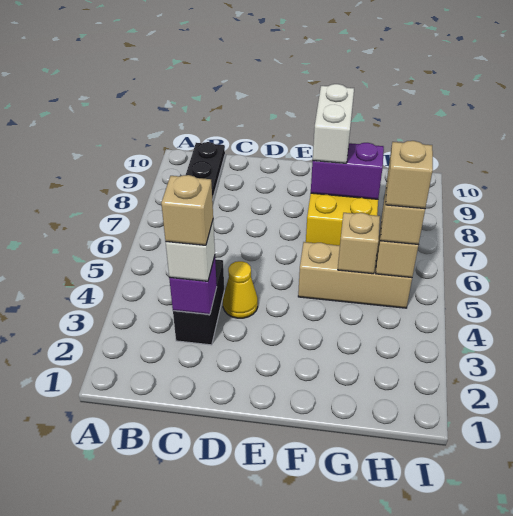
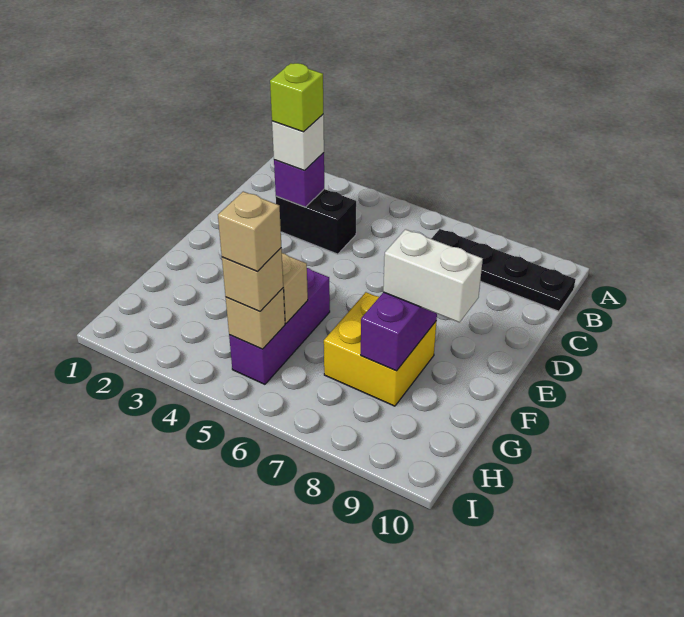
tan 1x1 brick [161,175,213,245] -> lime 1x1 brick [270,63,323,132]
yellow 1x1 cone [223,261,258,318] -> none
tan 1x3 brick [298,242,412,308] -> purple 1x3 brick [229,268,330,384]

